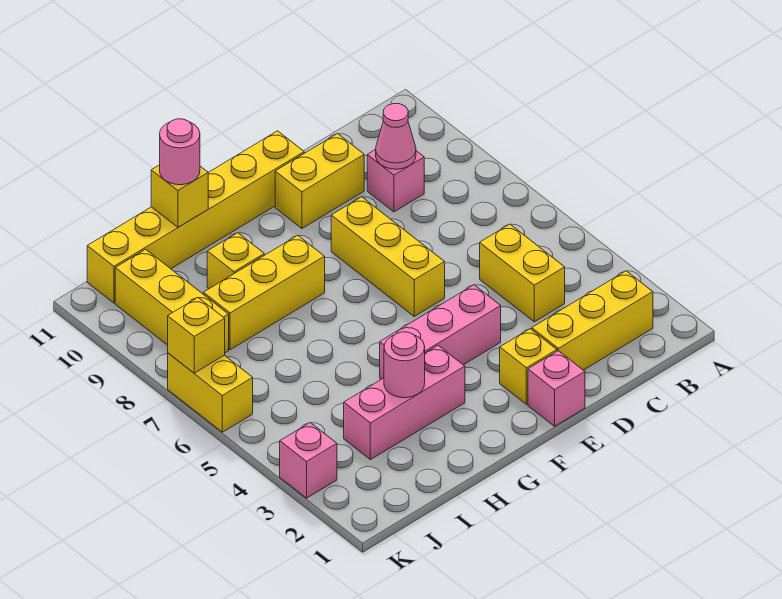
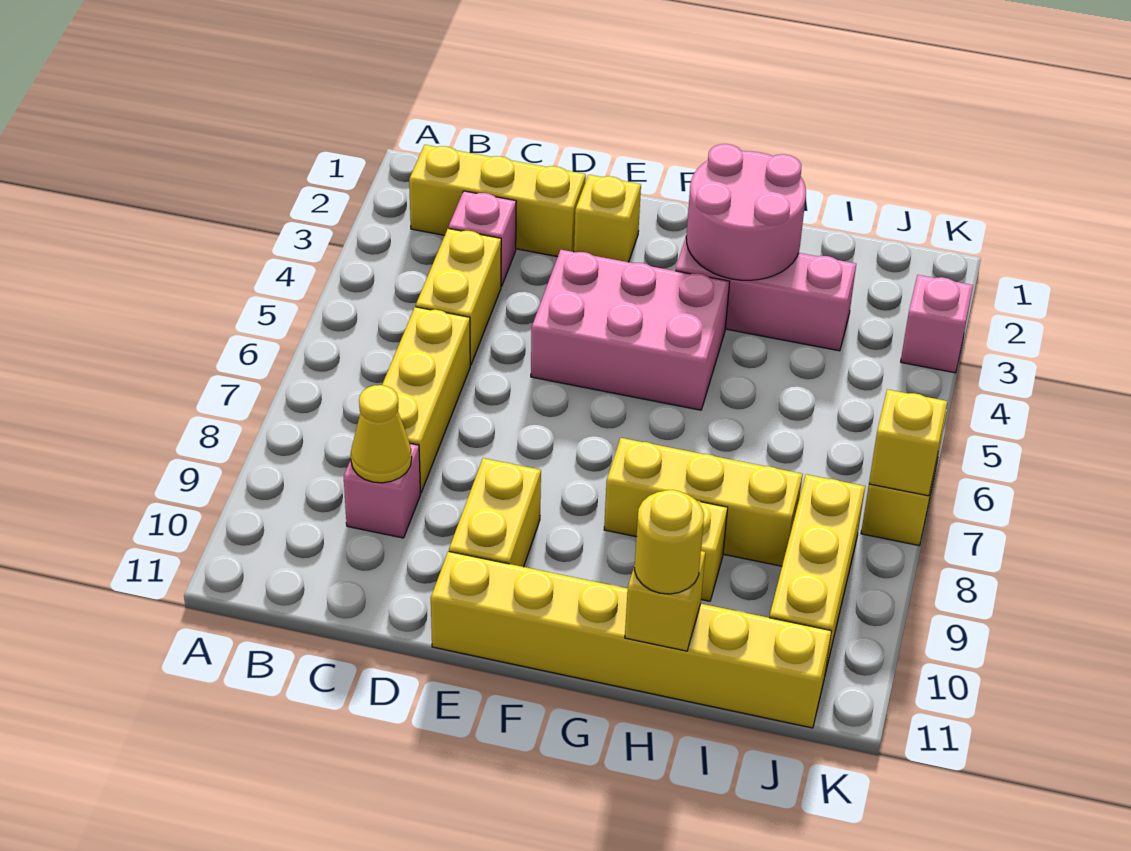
pink 1x1 cone [376,104,416,169] -> yellow 1x1 cone [351,385,412,483]
yellow 1x2 brick [275,134,364,228] -> yellow 1x2 brick turned to [449,458,541,567]
pink 1x1 brick [528,351,585,426] -> pink 1x1 brick moved to [449,191,516,287]
pink 1x3 brick [380,285,501,379] -> pink 2x3 brick [531,250,730,410]
yellow 1x3 brick [331,197,445,316] -> yellow 1x3 brick moved to [382,307,470,493]
pink 1x1 round brick [384,332,425,398] -> pink 2x2 round brick [686,144,806,280]
pink 1x1 round brick [160,119,200,185] -> yellow 1x1 round brick [635,490,704,594]

